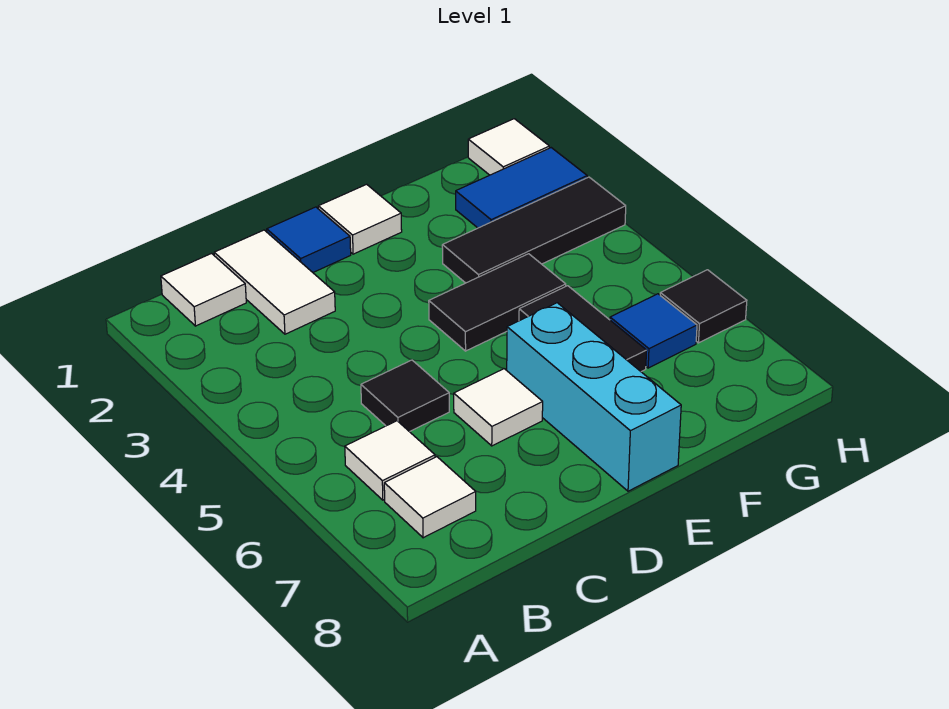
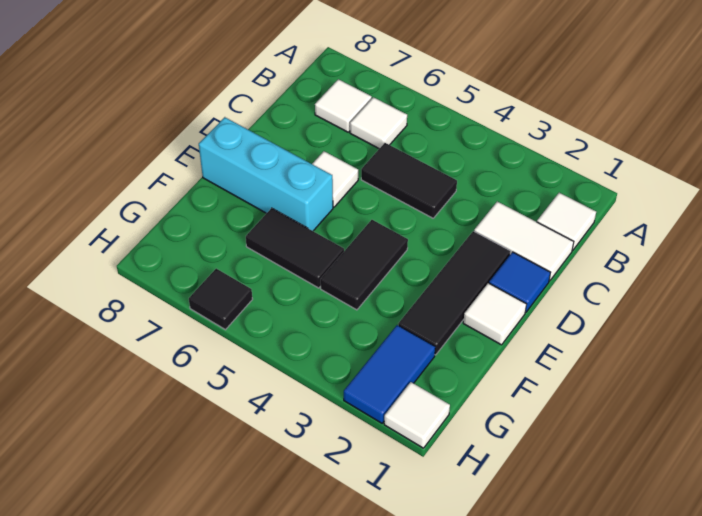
black 1x1 tile [361,360,449,432] -> black 1x2 tile [361,143,457,218]
black 1x3 tile [442,177,626,283] -> black 1x3 tile moved to [398,231,510,355]
blue 1x1 tile [610,294,697,368] -> none

